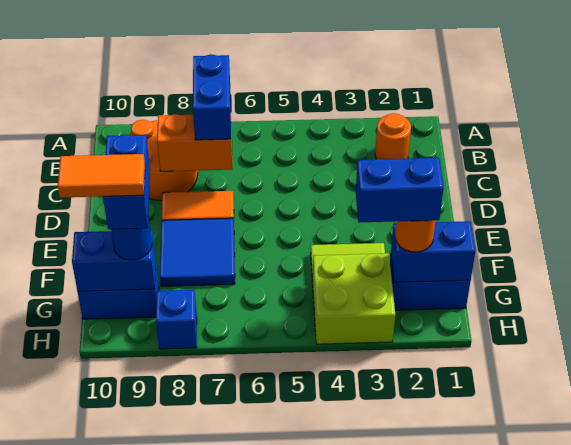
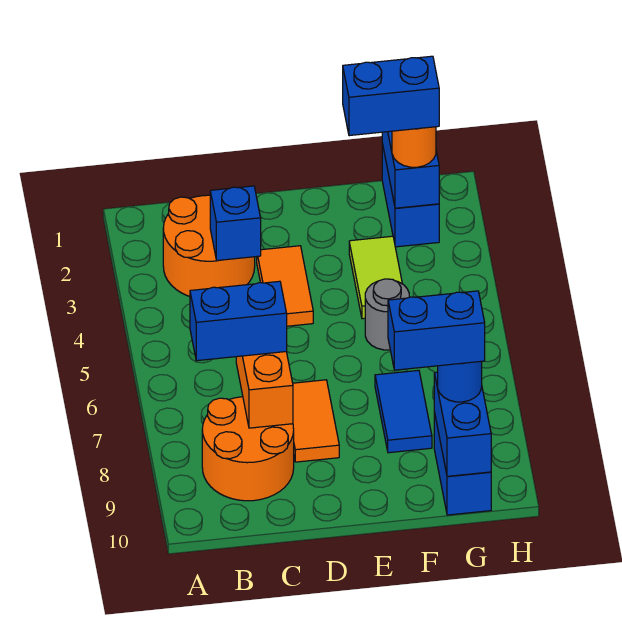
orange 1x1 round brick [375,113,411,159] -> orange 2x2 round brick [163,195,255,296]
blue 2x2 tile [160,218,235,286] -> blue 1x2 tile [375,370,432,453]
none -> grey 1x1 round brick [365,279,409,350]
blue 1x2 brick [356,158,444,222] -> blue 1x2 brick turned to [343,56,439,136]
lime 2x2 brick [313,253,395,344] -> none
orange 1x2 tile [58,154,145,198] -> orange 1x2 tile moved to [257,246,313,326]
blue 1x1 brick [156,290,197,349] -> blue 1x1 brick moved to [210,186,261,261]

